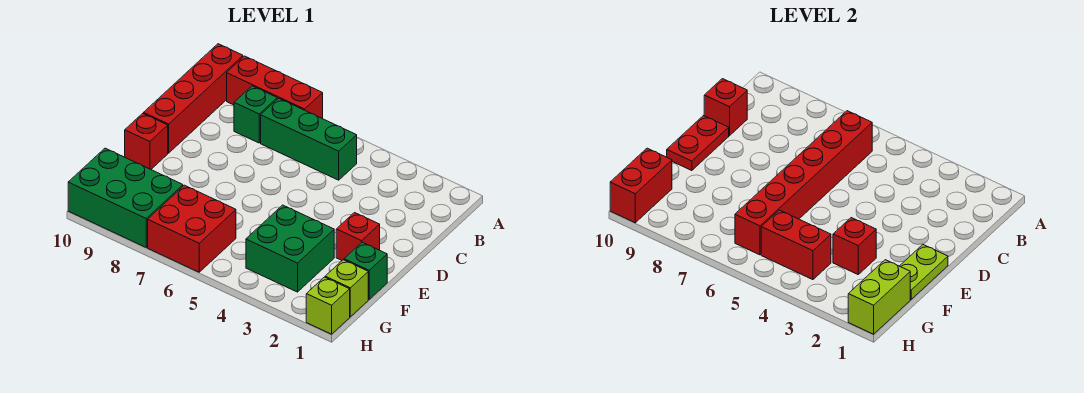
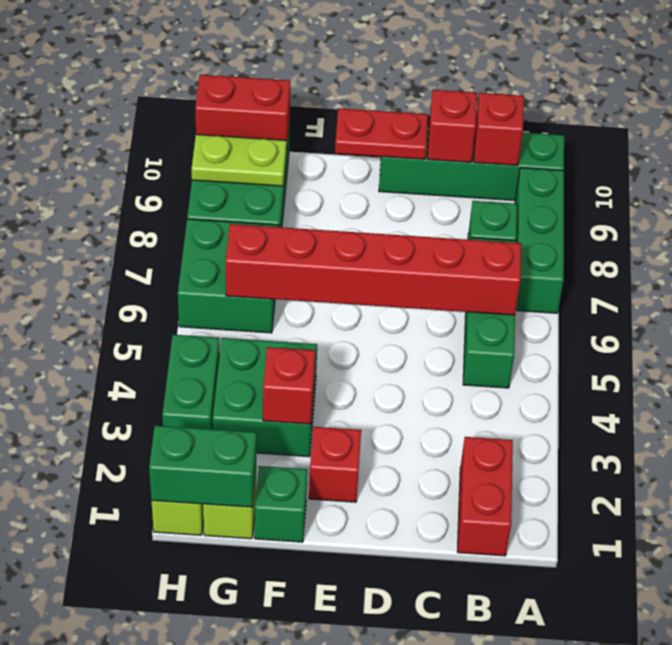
red 1x3 brick [227,56,323,119] -> green 1x3 brick [515,168,564,313]
red 1x4 brick [144,44,243,153] -> green 1x4 brick [379,126,564,200]
lime 1x2 plate [900,245,948,299] -> lime 1x2 plate moved to [192,134,287,186]
red 1x1 brick [125,113,168,169] -> red 1x1 brick moved to [474,93,524,165]
lime 1x2 brick [848,260,910,334] -> green 1x2 brick [149,426,256,507]
red 1x2 brick [761,210,831,280] -> red 1x2 brick moved to [457,437,513,556]
red 2x2 brick [148,185,236,272] -> green 2x2 brick [178,219,279,333]
none -> green 1x2 brick [162,335,220,429]

